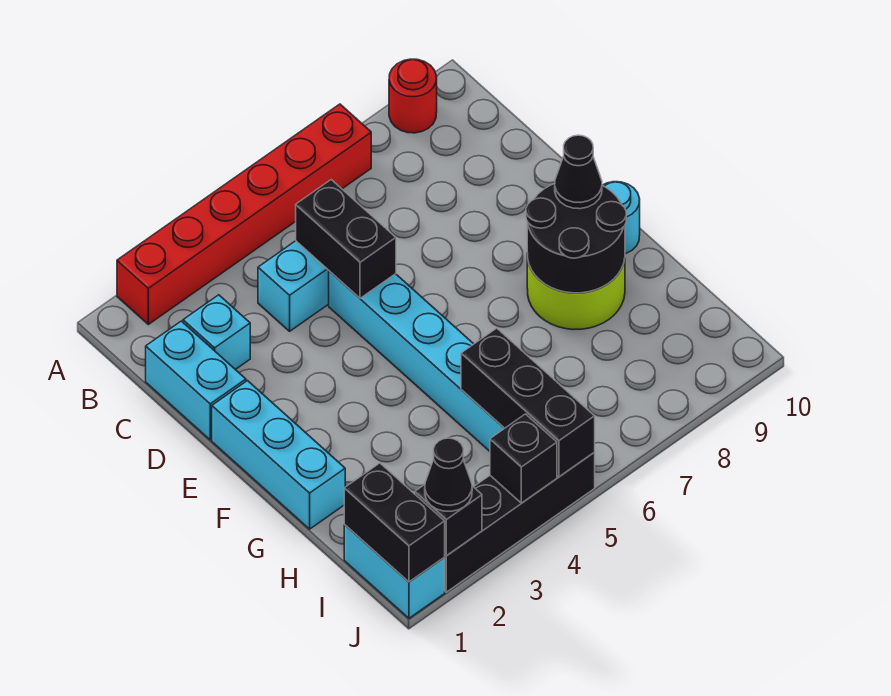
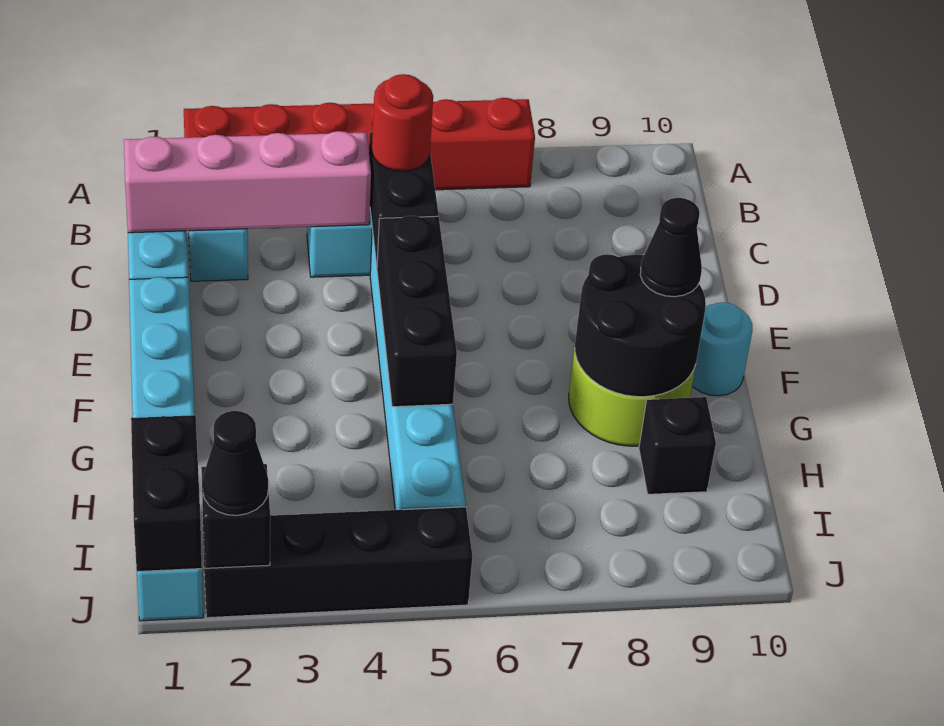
red 1x1 round brick [389,59,437,133] -> red 1x1 round brick moved to [372,74,433,171]
none -> pink 1x4 brick [124,131,371,233]
black 1x3 brick [461,328,595,477] -> black 1x3 brick moved to [377,216,457,407]
black 1x1 brick [490,414,557,503] -> black 1x1 brick moved to [639,397,716,494]

